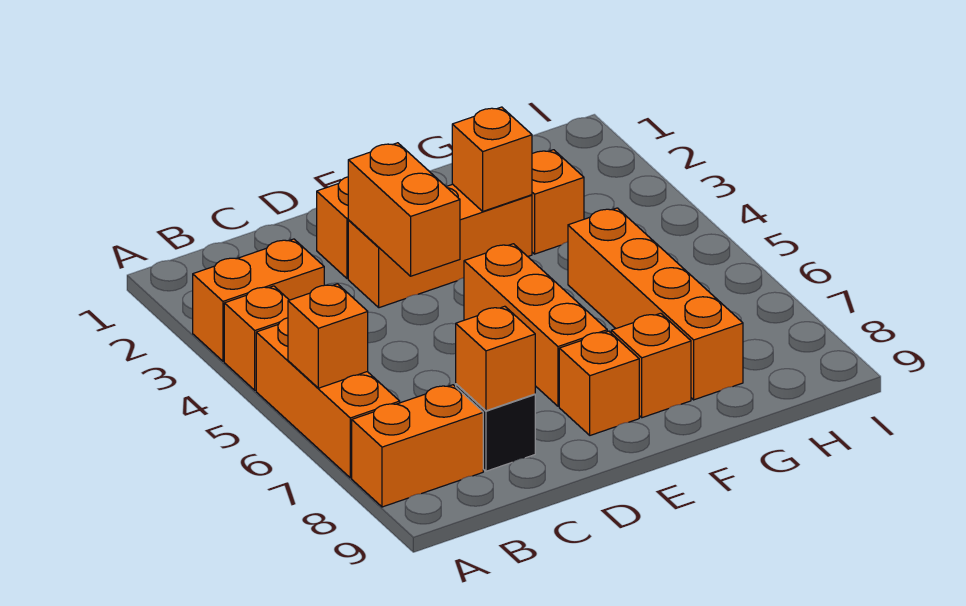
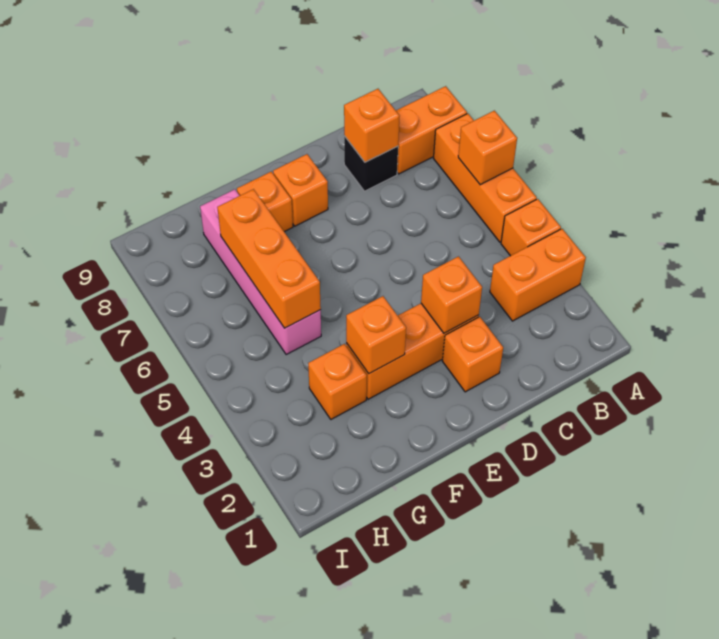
orange 1x2 brick [348,143,460,276] -> orange 1x1 brick [421,257,482,333]
orange 1x3 brick [464,244,607,406] -> orange 1x3 brick moved to [217,189,321,328]
orange 1x4 brick [568,208,743,400] -> pink 1x4 brick [200,189,321,355]

